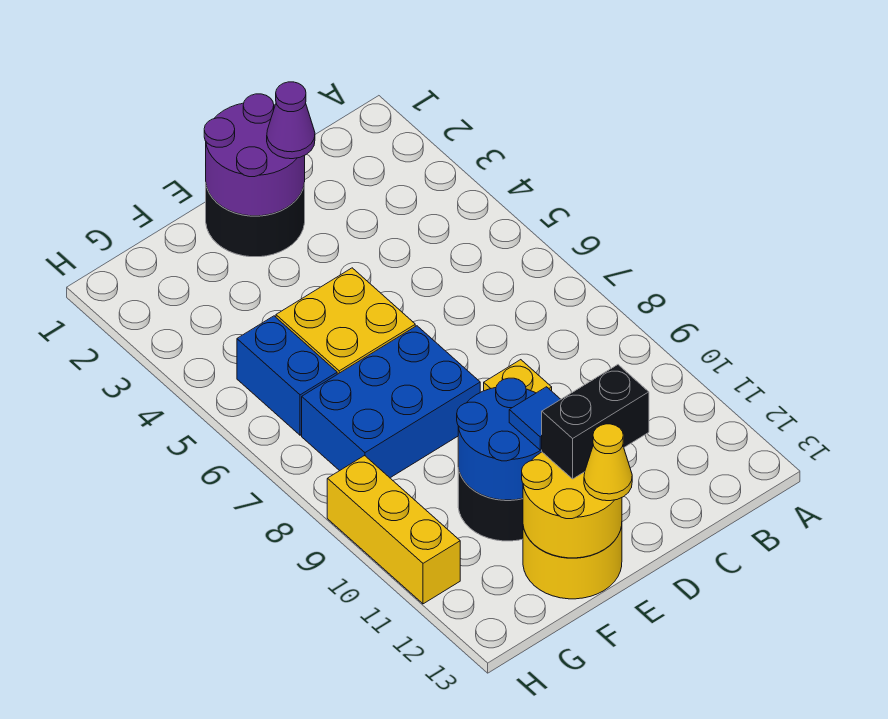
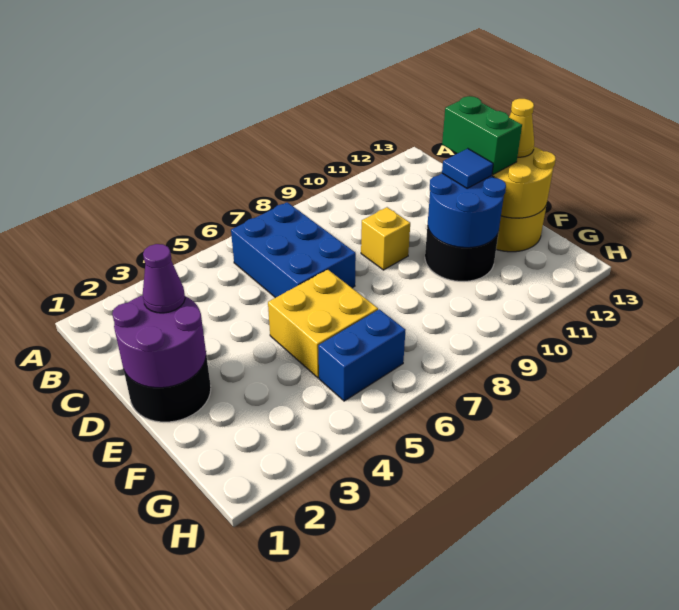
black 1x2 brick [542,365,649,479] -> green 1x2 brick [442,96,522,175]
blue 2x3 brick [302,326,480,478] -> blue 2x3 brick moved to [231,202,356,298]
yellow 1x3 brick [327,456,460,604] -> none

